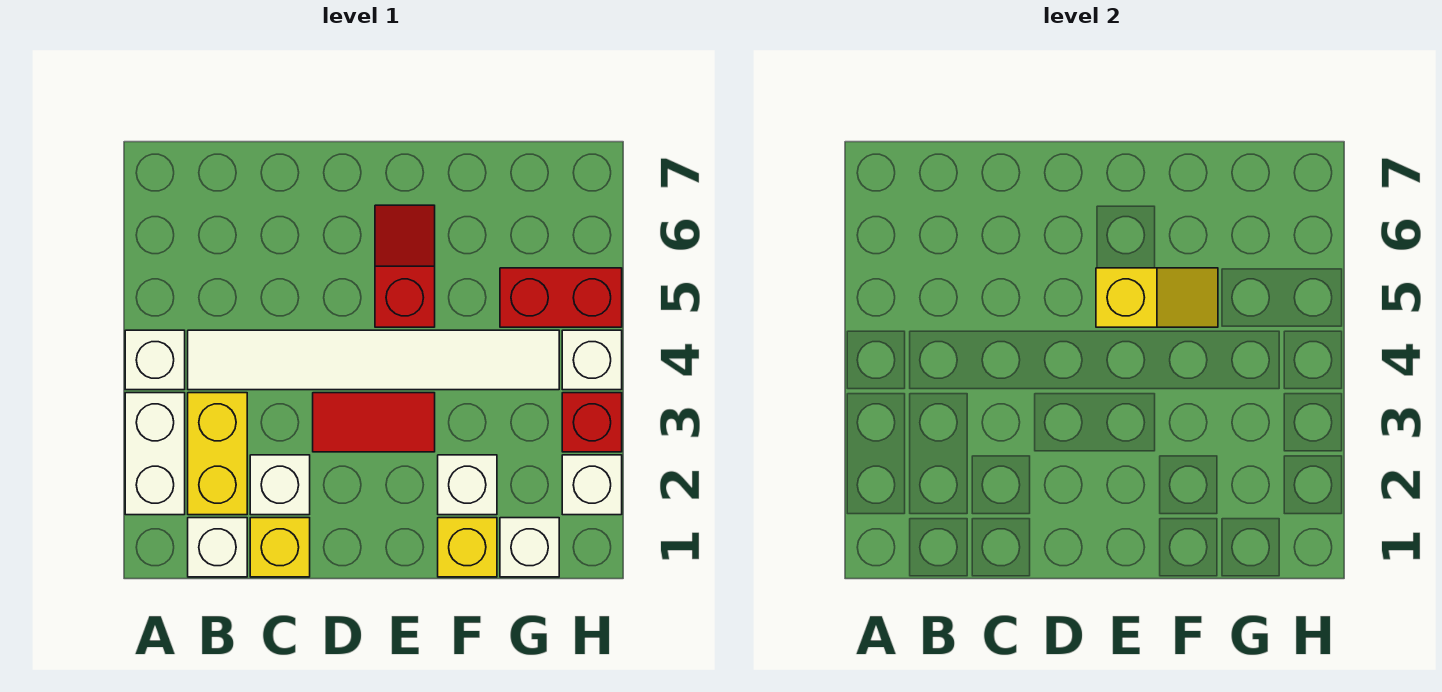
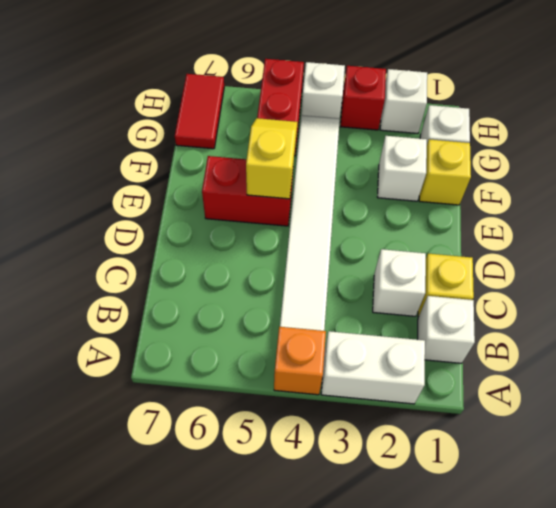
white 1x1 brick [125,330,185,390] -> orange 1x1 brick [274,327,326,395]
yellow 1x2 brick [188,393,247,515] -> none
red 1x2 tile [313,393,435,452] -> red 1x2 tile moved to [175,74,224,149]
red 1x2 slope [375,205,435,327] -> red 1x2 brick [202,156,293,226]

